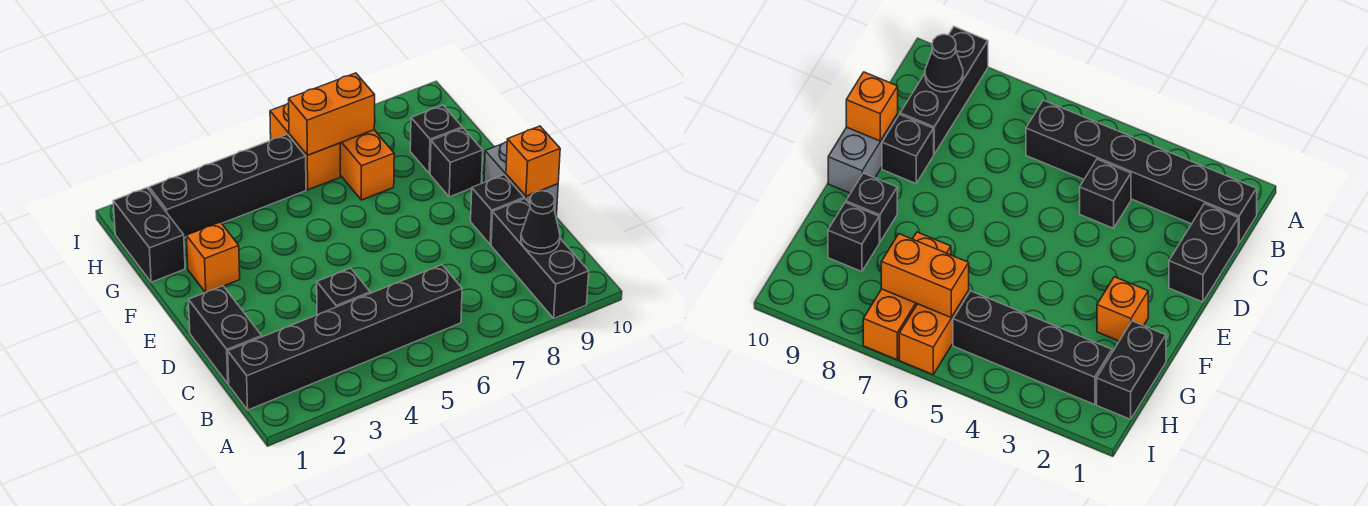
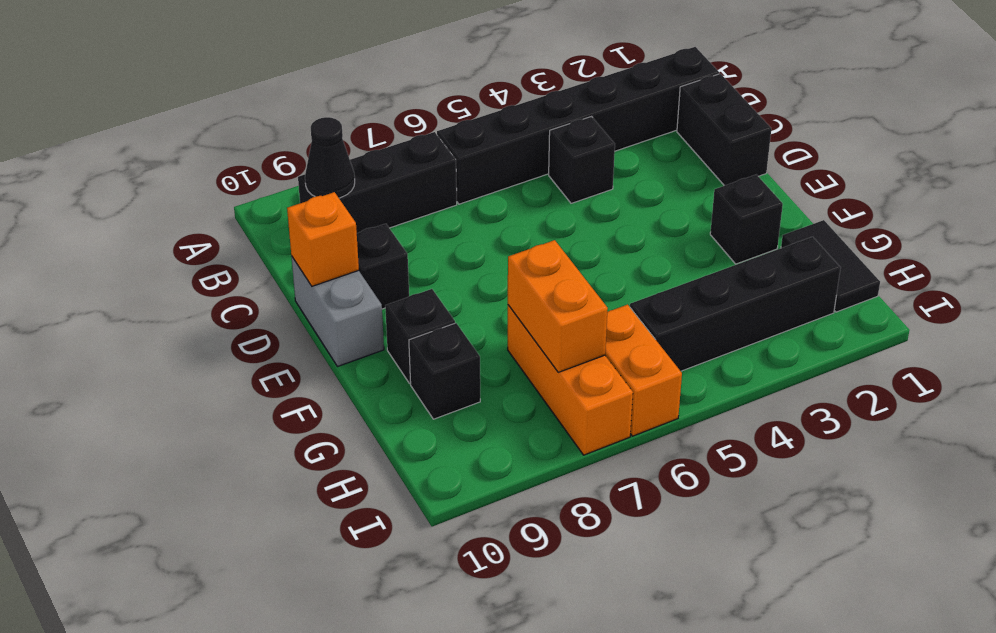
black 1x3 brick [491,199,589,318] -> black 1x3 brick turned to [298,132,457,233]
orange 1x1 brick [186,222,240,292] -> black 1x1 brick [710,175,783,264]
black 1x2 brick [113,188,185,282] -> black 1x2 tile [781,220,880,312]
orange 1x2 brick [289,73,375,155] -> orange 1x2 brick turned to [508,240,608,372]

